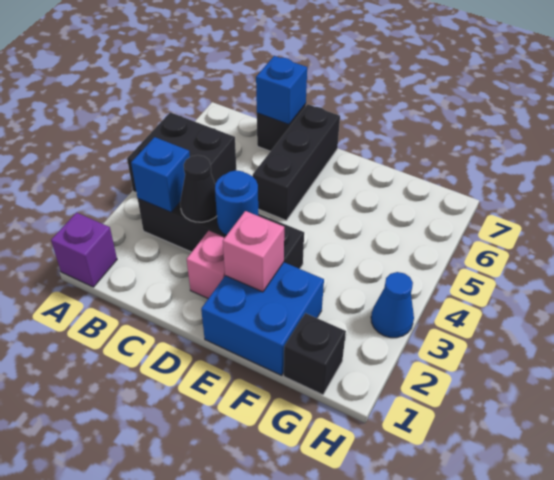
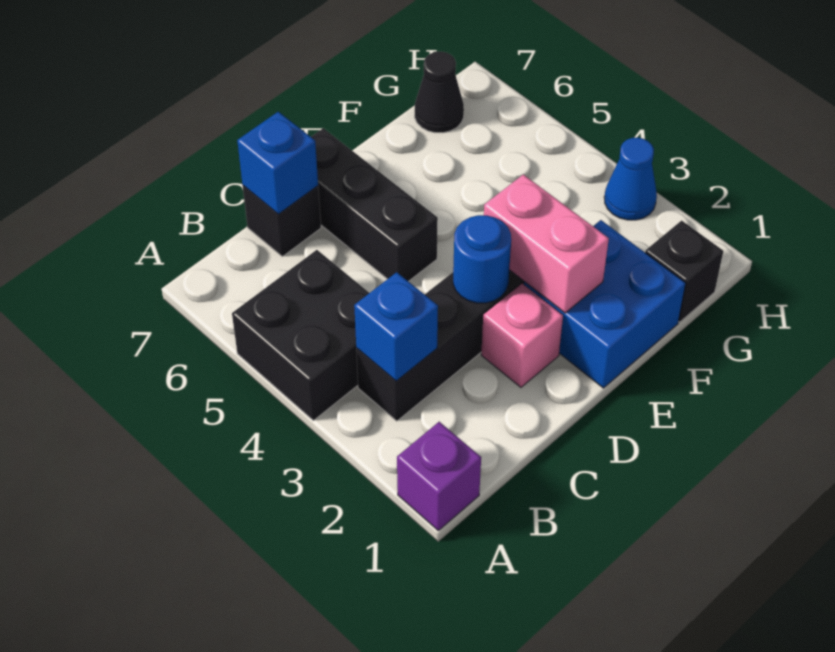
black 1x1 cone [180,155,217,222] -> black 1x1 cone moved to [415,52,464,133]
pink 1x1 brick [223,211,284,292] -> pink 1x2 brick [484,175,609,313]

